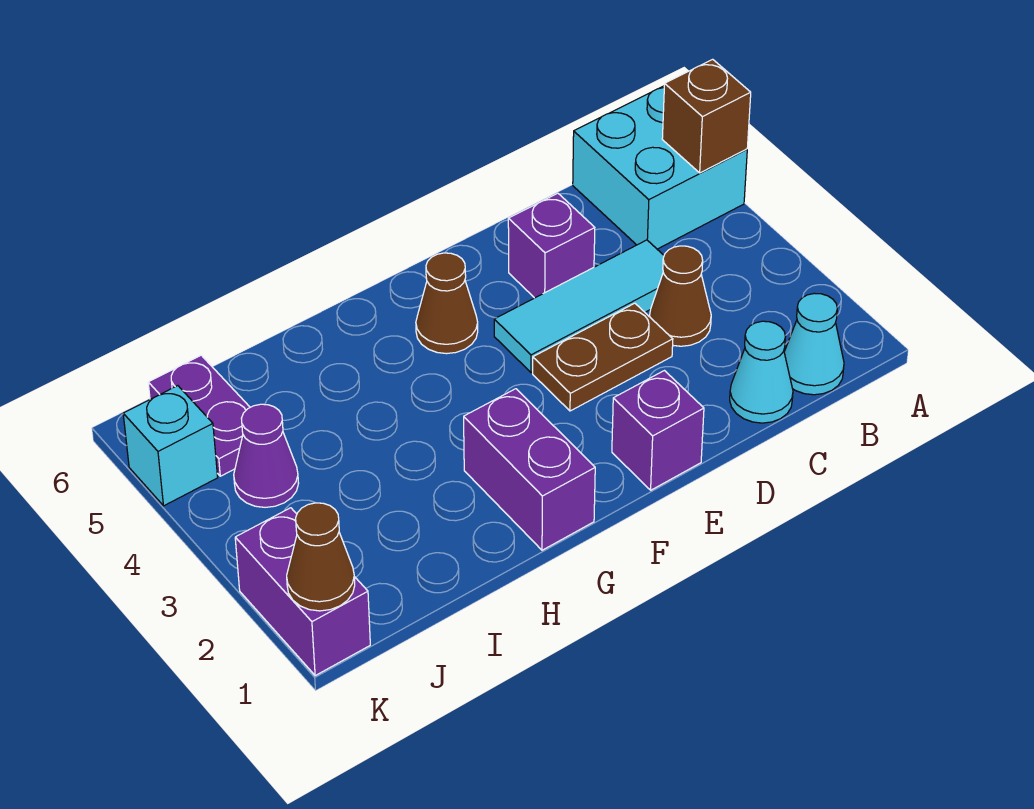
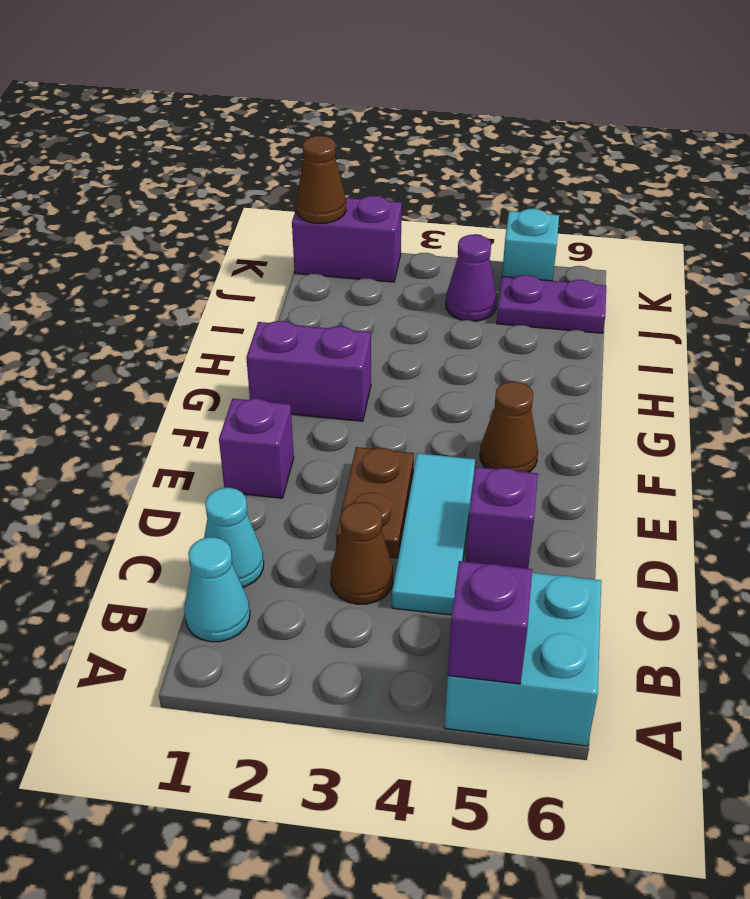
brown 1x1 brick [662,59,751,173] -> purple 1x1 brick [448,561,532,684]

